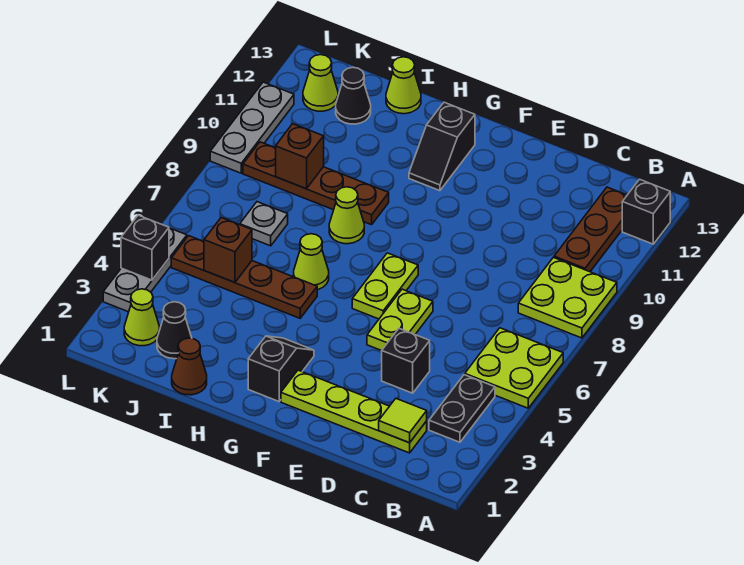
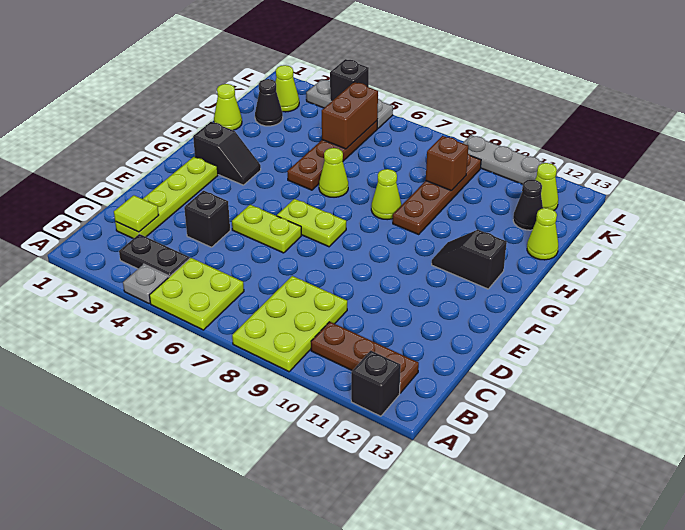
lime 2x2 plate [518,257,617,338] -> lime 2x3 plate [232,276,347,372]
brown 1x1 cone [172,338,207,395] -> lime 1x1 cone [214,84,242,130]
brown 1x1 brick [204,218,252,282] -> brown 1x2 brick [322,82,378,149]
grey 1x1 plate [240,202,288,246] -> grey 1x1 plate moved to [123,264,169,303]

